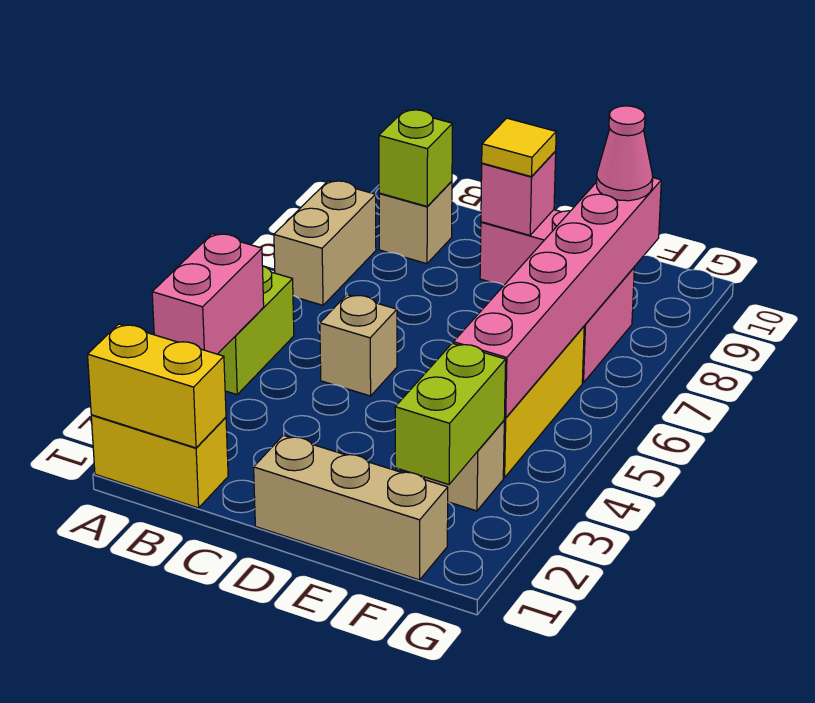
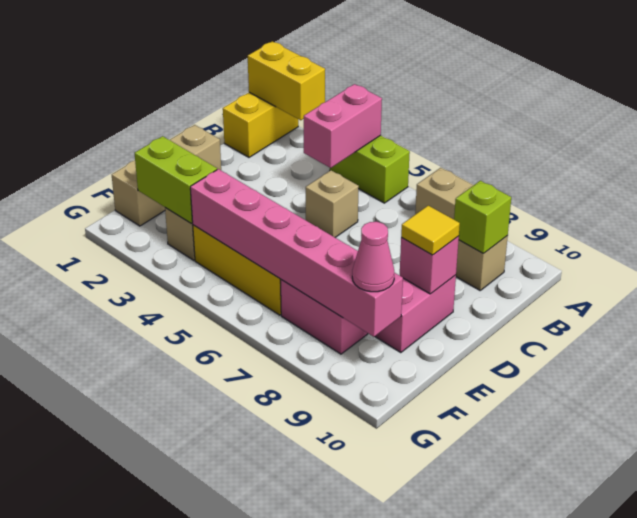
yellow 1x2 brick [88,324,226,448] -> yellow 1x2 brick turned to [248,41,325,120]
pink 1x2 brick [152,234,264,354] -> pink 1x2 brick turned to [304,84,382,168]

